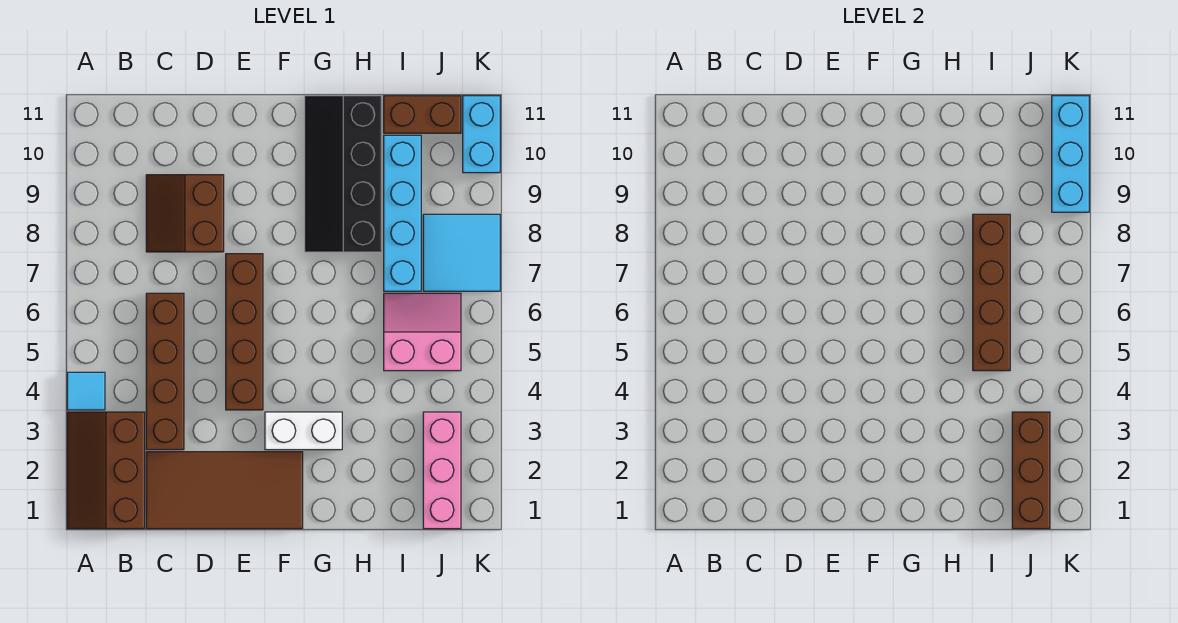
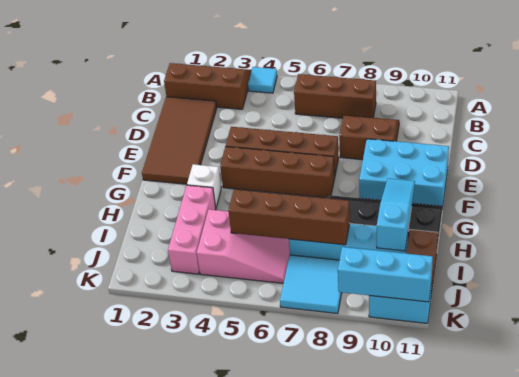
brown 1x4 brick [146,293,184,450] -> brown 1x4 brick moved to [220,147,335,198]
none -> cyan 2x3 brick [359,139,449,209]
white 1x2 brick [265,412,342,450] -> white 1x1 brick [187,164,221,207]
none -> cyan 1x3 slope [377,178,415,251]
pink 2x2 slope [384,293,461,371] -> pink 2x3 slope [197,209,290,283]
pink 1x3 brick [423,412,461,529] -> pink 1x3 brick turned to [168,185,216,274]
brown 1x3 brick [1012,412,1050,529] -> brown 1x3 brick moved to [294,74,376,118]

